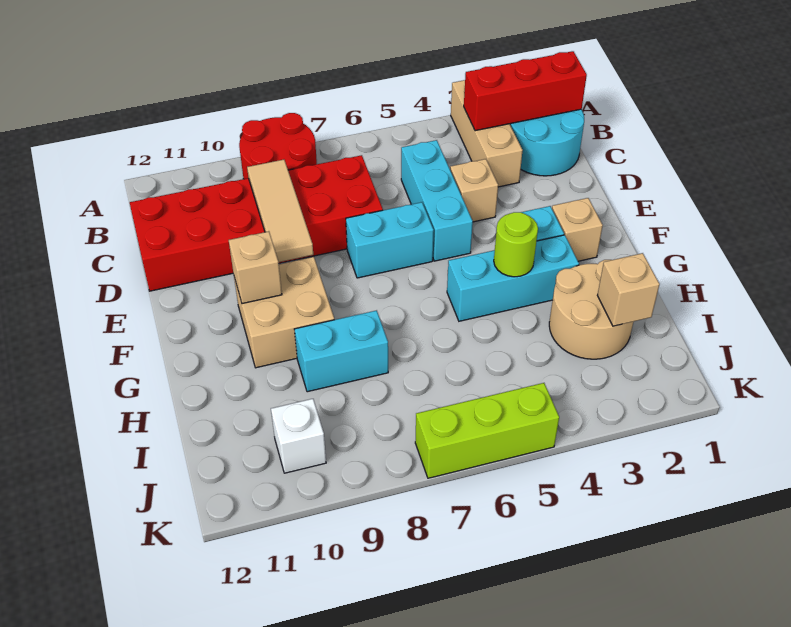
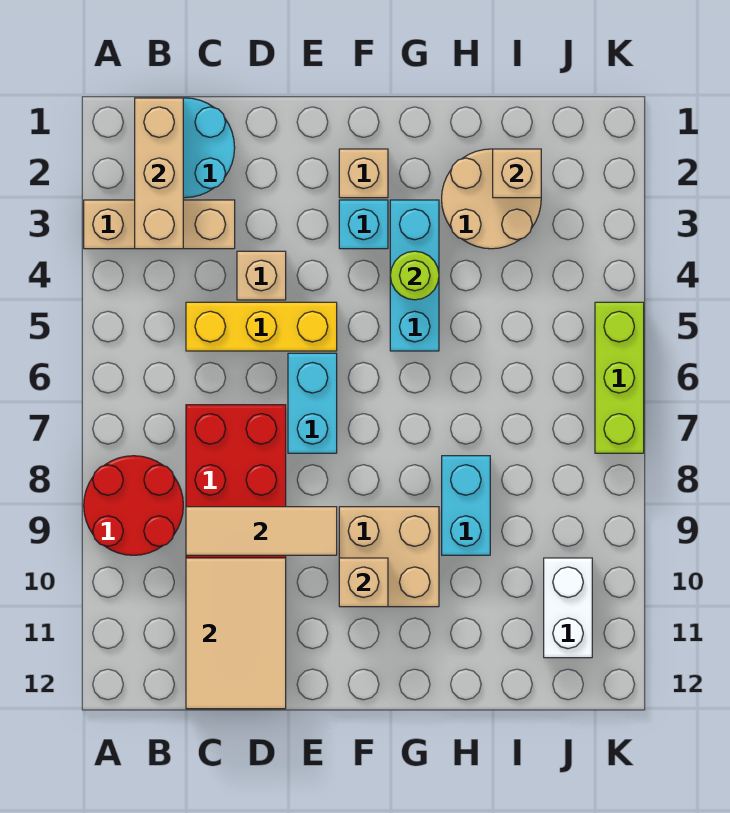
red 1x3 brick [464,51,587,131] -> tan 1x3 brick [135,98,183,249]
cyan 1x3 brick [401,140,473,261] -> yellow 1x3 brick [186,302,337,351]
none -> tan 2x3 tile [186,558,286,709]
white 1x1 brick [271,399,326,473] -> white 1x2 brick [544,558,592,658]

